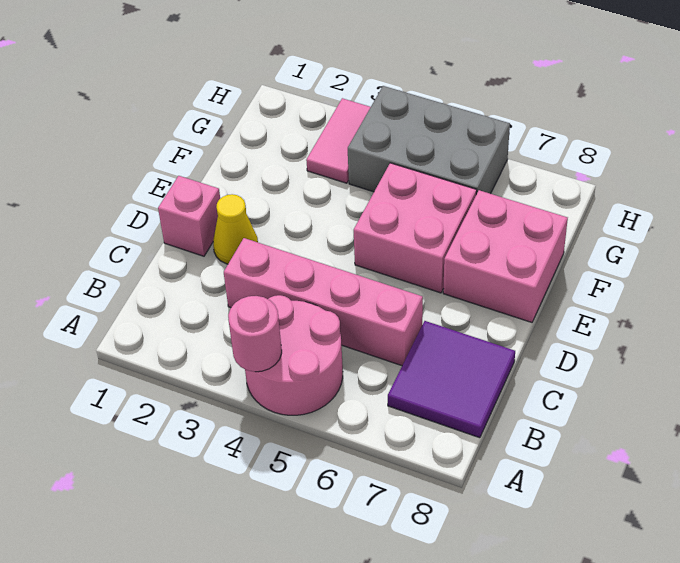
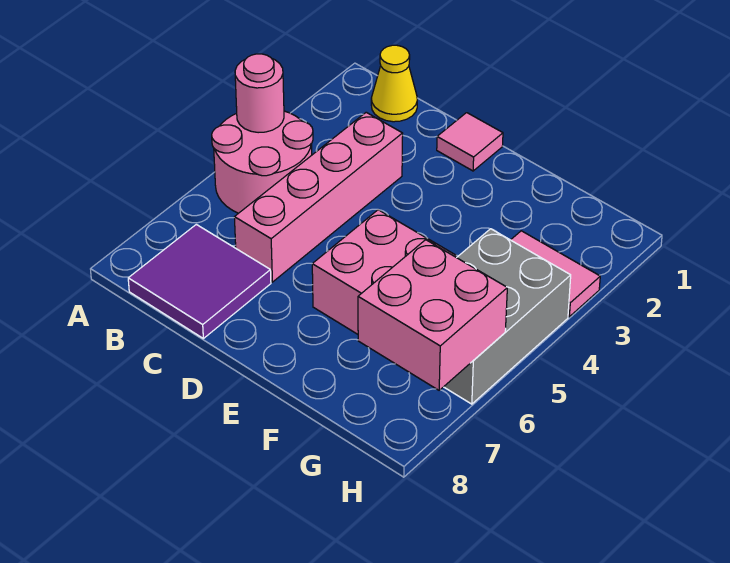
pink 1x1 brick [158,176,220,256] -> pink 1x1 tile [437,113,503,171]
yellow 1x1 cone [213,194,258,264] -> yellow 1x1 cone moved to [371,45,417,122]
pink 2x2 brick [443,190,568,322] -> pink 2x2 brick moved to [358,240,507,390]

